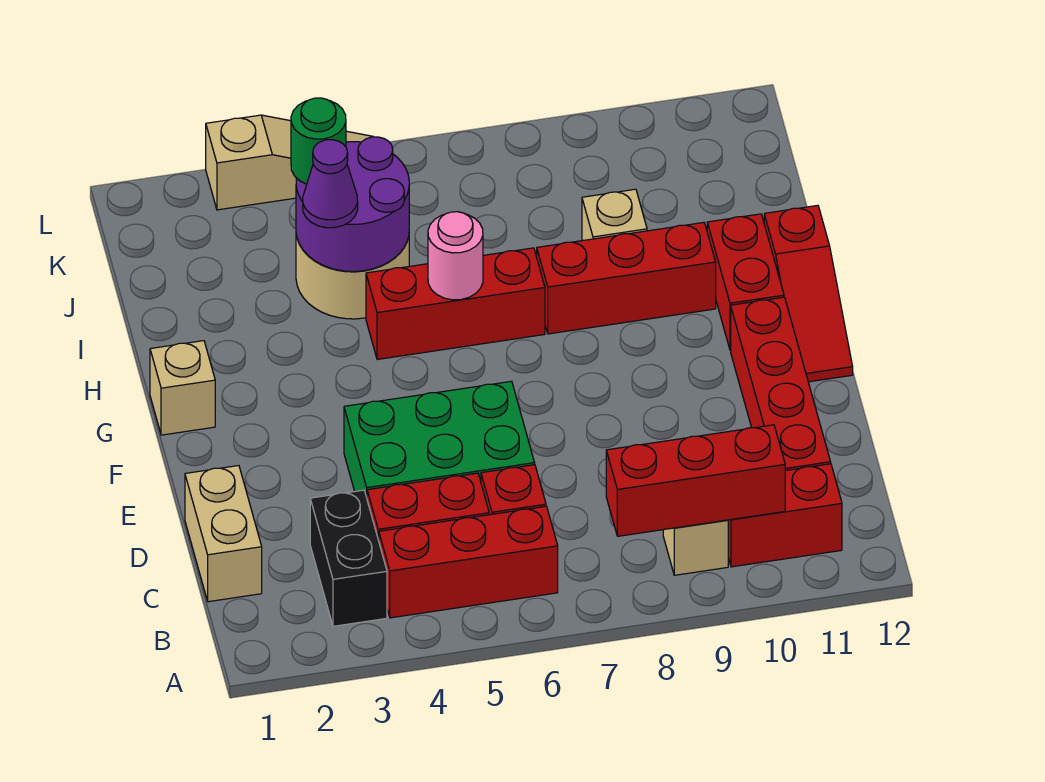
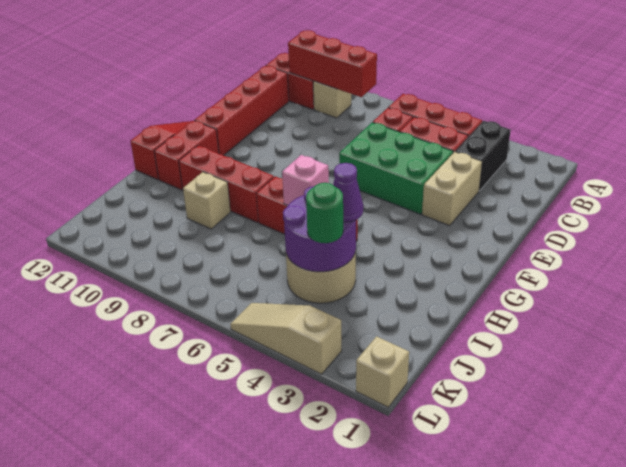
tan 1x2 brick [185,466,262,602] -> tan 1x2 brick moved to [422,152,482,226]
tan 1x1 brick [150,341,215,435] -> tan 1x1 brick moved to [356,336,409,407]
pink 1x1 round brick [428,212,483,300] -> pink 1x1 brick [282,155,329,206]

